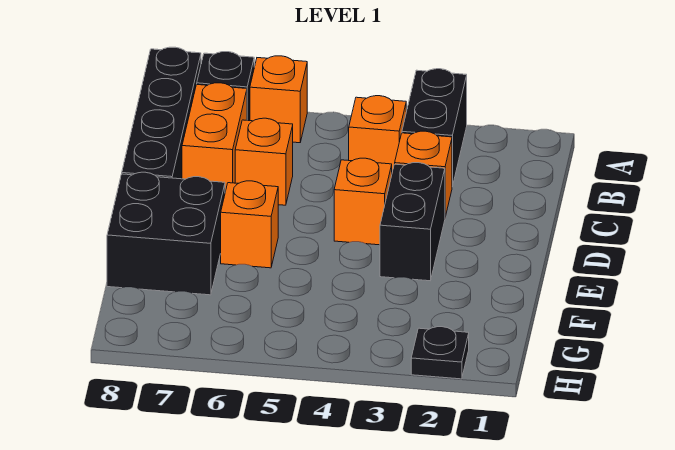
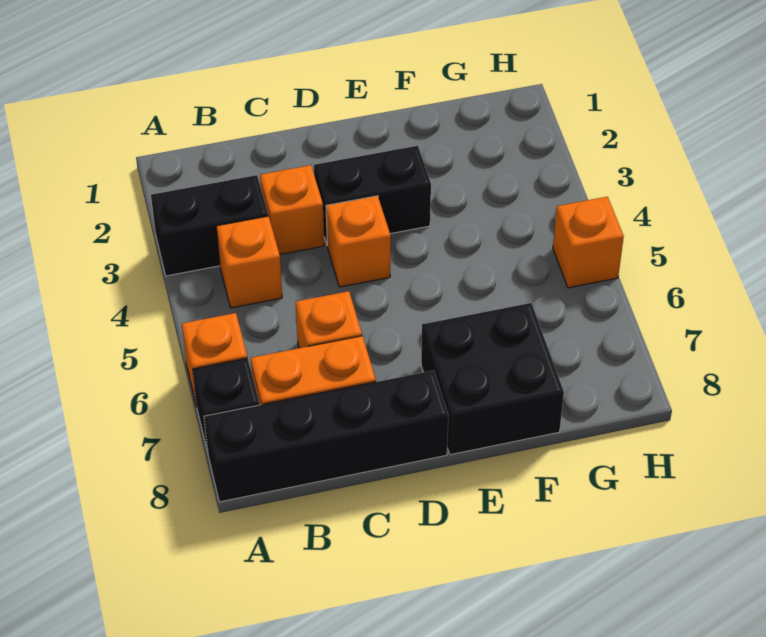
orange 1x1 brick [221,181,278,268] -> orange 1x1 brick moved to [553,197,624,288]
black 1x1 plate [411,327,469,379] -> none

